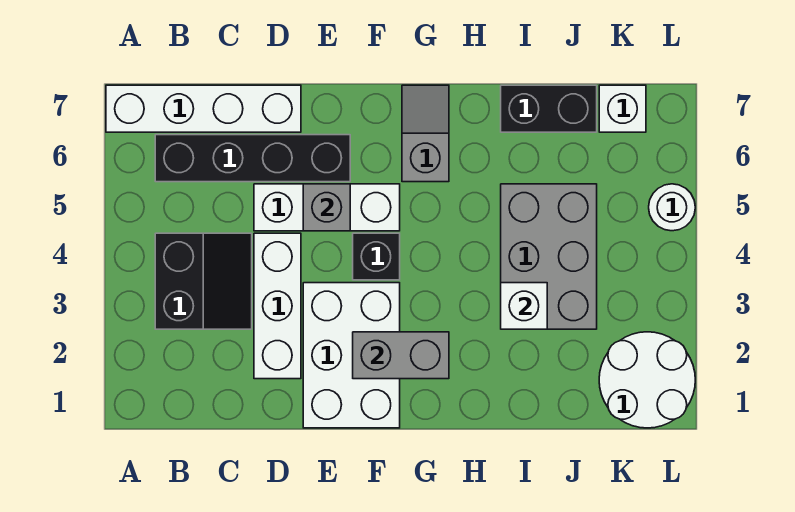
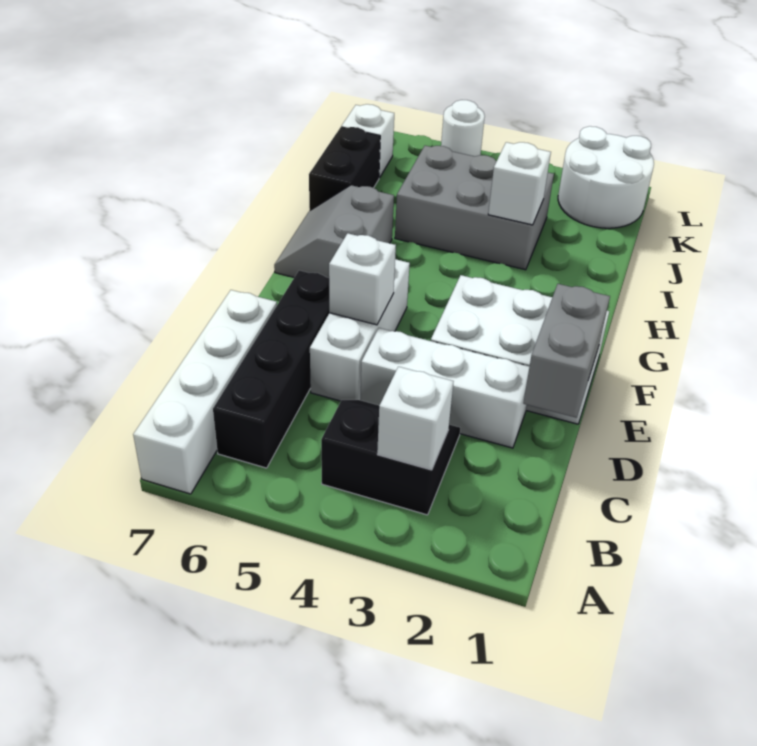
none -> white 1x1 brick [377,367,454,470]
grey 1x1 brick [303,184,350,231] -> white 1x1 brick [329,233,396,325]
grey 1x2 brick [353,332,449,379] -> grey 1x2 brick moved to [523,284,610,418]
black 1x1 brick [353,233,400,280] -> none
grey 1x2 slope [402,85,449,182] -> grey 2x2 slope [274,185,394,278]

